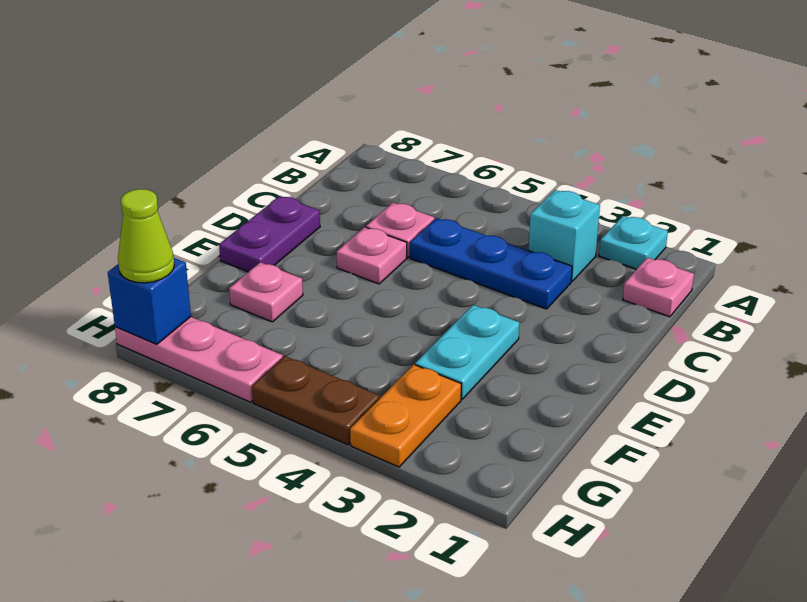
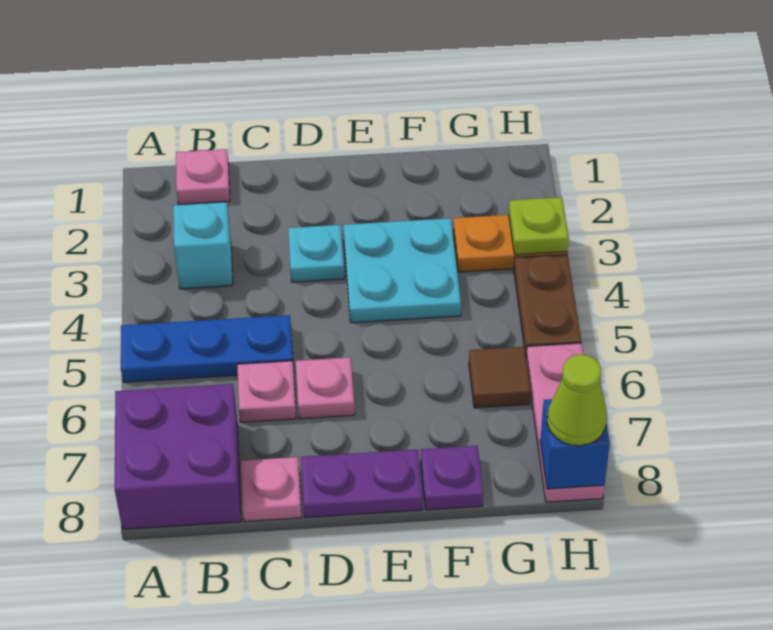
cyan 1x1 plate [599,216,668,269] -> cyan 1x1 plate moved to [288,225,344,282]
none -> purple 2x2 brick [115,384,241,529]
blue 1x3 plate [410,218,572,309] -> blue 1x3 plate turned to [121,315,293,382]
cyan 1x2 plate [415,305,519,399] -> cyan 2x2 plate [343,218,461,323]
pink 1x1 plate [229,262,303,322] -> pink 1x1 plate moved to [241,457,302,522]
none -> purple 1x1 plate [421,446,483,510]
none -> brown 1x1 tile [469,347,530,408]
none -> lime 1x1 plate [509,197,569,255]

